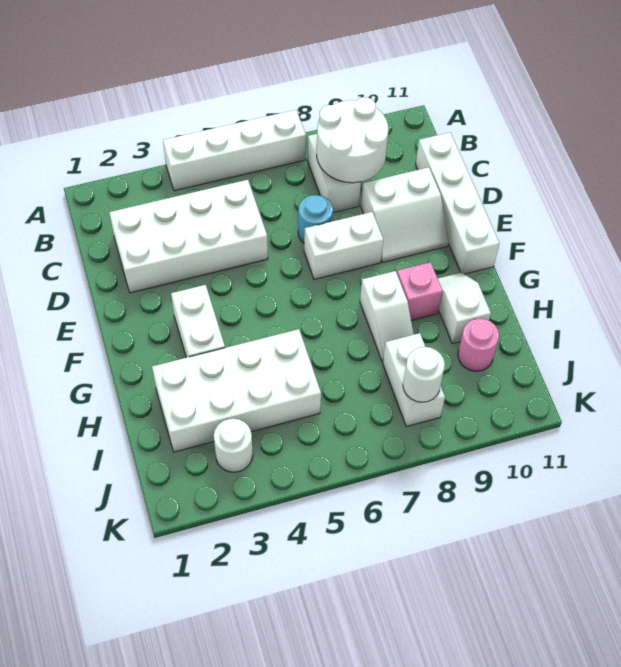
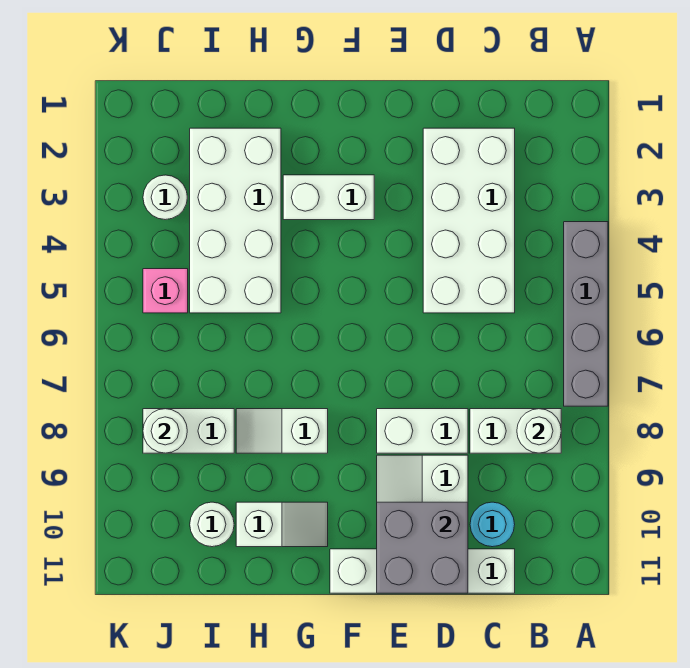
white 1x4 brick [163,110,306,191] -> grey 1x4 brick [564,222,608,406]
white 2x2 round brick [317,97,388,183] -> white 1x1 round brick [517,409,561,453]
cyan 1x1 round brick [298,195,333,243] -> cyan 1x1 round brick moved to [470,502,515,547]
none -> grey 2x2 brick [377,502,468,593]
white 1x2 brick [304,212,383,279] -> white 1x2 brick turned to [377,409,468,453]
pink 1x1 brick [397,262,443,320] -> pink 1x1 brick moved to [143,269,188,313]
pink 1x1 round brick [458,318,499,371] -> white 1x1 round brick [190,502,234,547]

